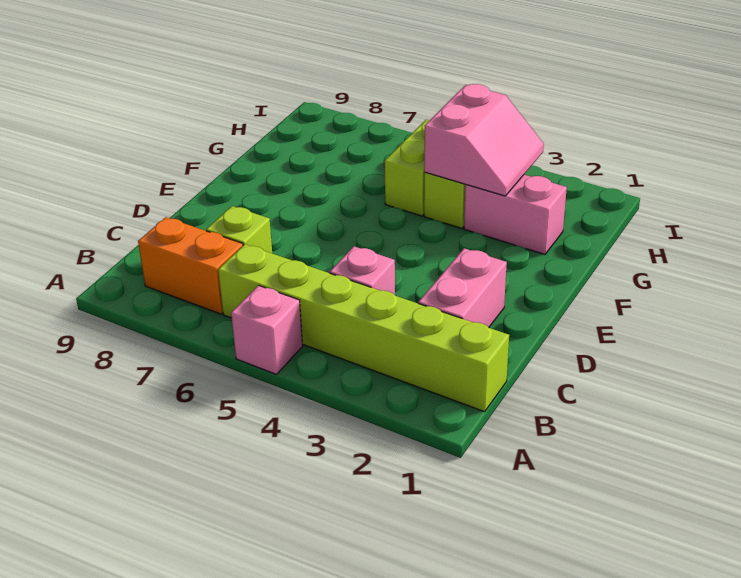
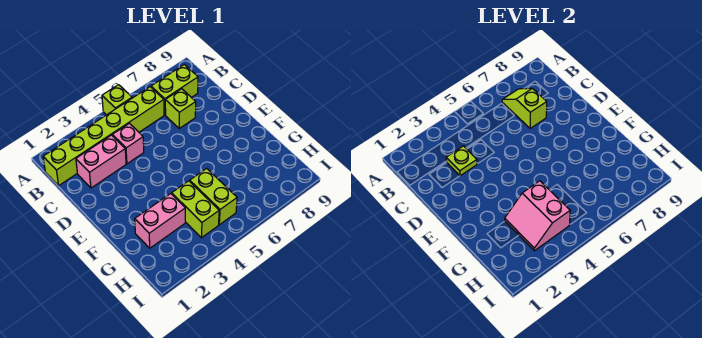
pink 1x1 brick [231,286,303,374] -> lime 1x1 brick [102,85,132,115]
orange 1x2 brick [138,217,243,314] -> lime 1x2 brick [151,64,198,115]
none -> lime 1x2 slope [502,88,547,128]
pink 1x2 brick [418,248,507,327] -> pink 1x2 brick turned to [76,135,126,188]
none -> lime 1x1 plate [446,146,477,176]

